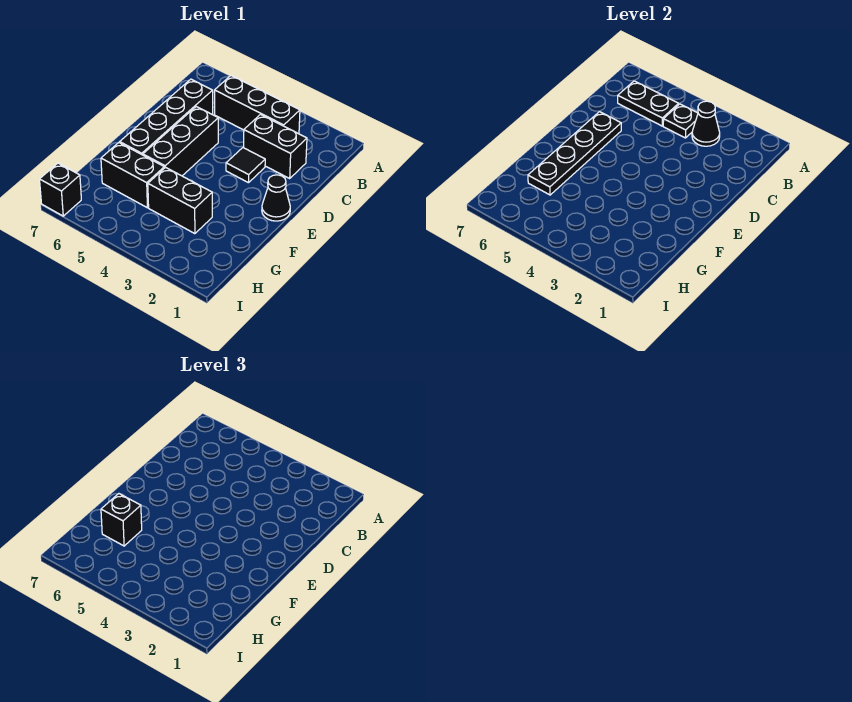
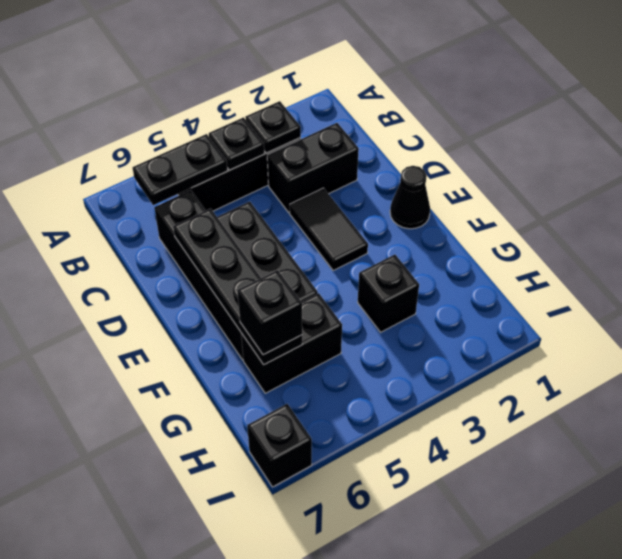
black 1x1 cone [692,101,720,146] -> black 1x1 plate [245,101,301,153]
black 1x1 tile [226,148,265,183] -> black 1x2 tile [290,188,368,271]
black 1x2 brick [148,167,212,234] -> black 1x1 brick [358,255,419,332]

